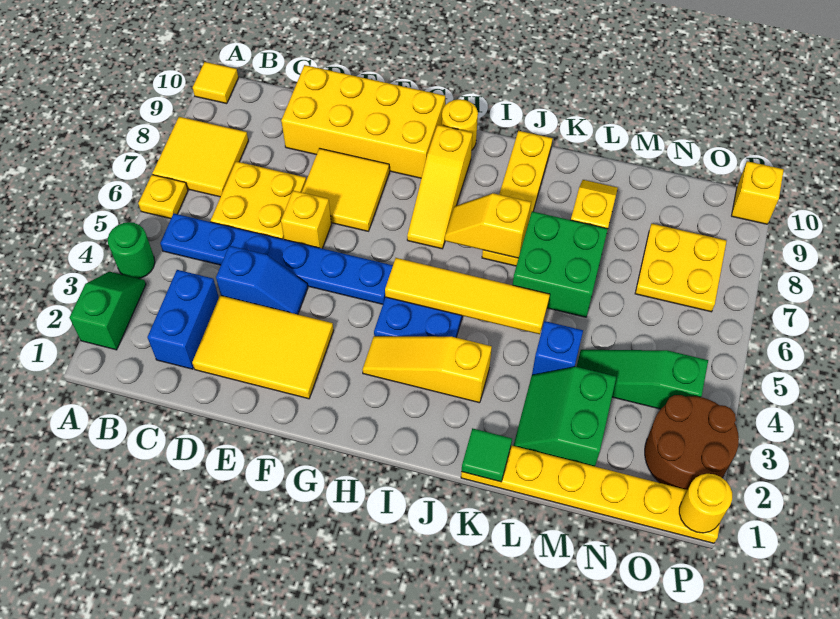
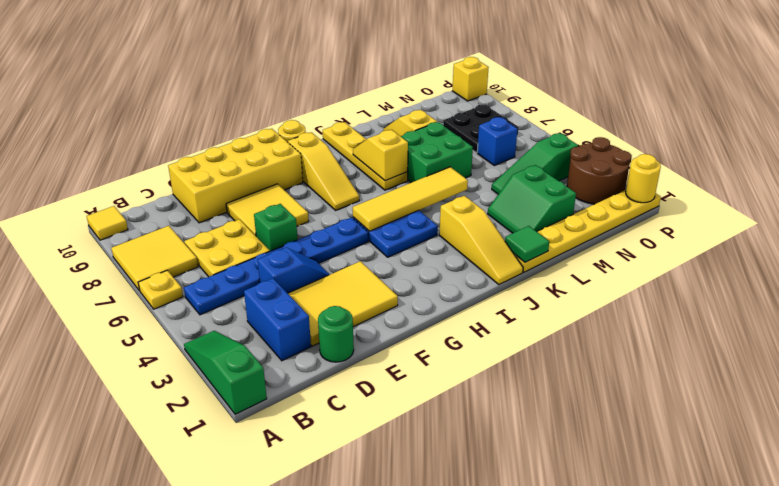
green 1x2 slope [70,272,146,350] -> green 1x3 slope [184,331,267,414]
green 1x1 round brick [108,222,155,279] -> green 1x1 round brick moved to [318,306,354,362]
yellow 1x1 brick [281,190,331,249] -> green 1x1 brick [254,204,298,251]
yellow 1x3 slope [363,336,492,403] -> yellow 1x3 slope turned to [439,196,523,285]
yellow 1x2 slope [445,193,531,258] -> yellow 1x2 slope turned to [353,130,408,181]
blue 1x1 brick [532,321,583,375] -> blue 1x1 brick moved to [477,117,517,166]
yellow 2x2 plate [635,224,726,312] -> black 2x2 plate [443,105,519,153]

